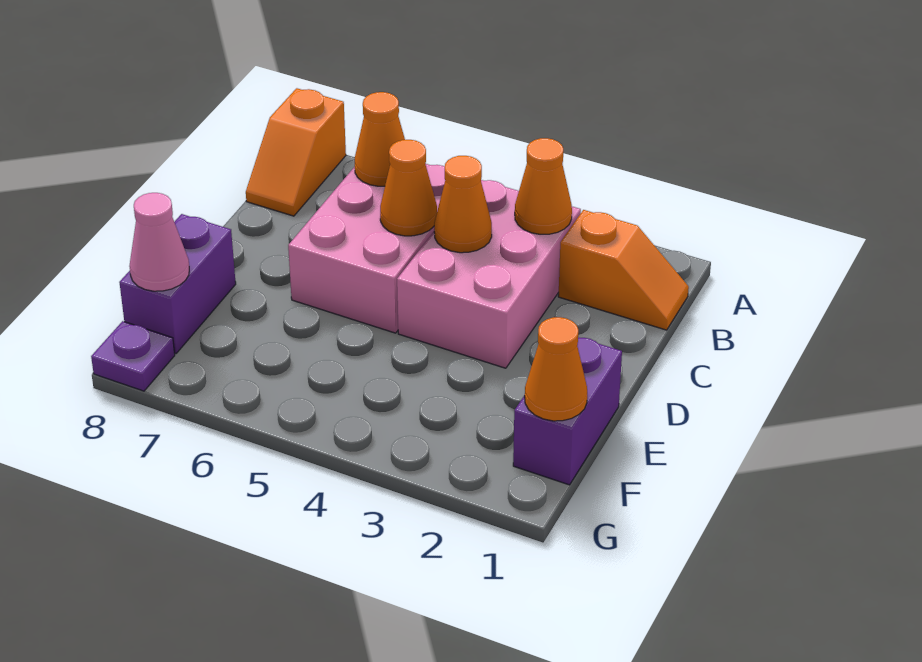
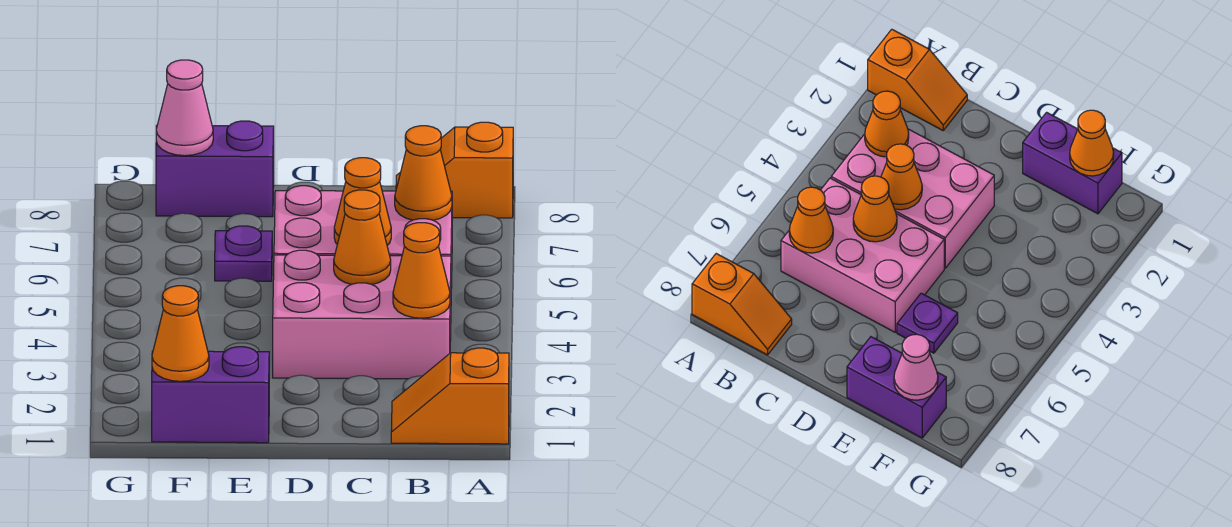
orange 1x2 slope [558,210,689,330] -> orange 1x2 slope turned to [391,348,509,444]
purple 1x1 plate [91,321,175,391] -> purple 1x1 plate moved to [215,226,272,281]

